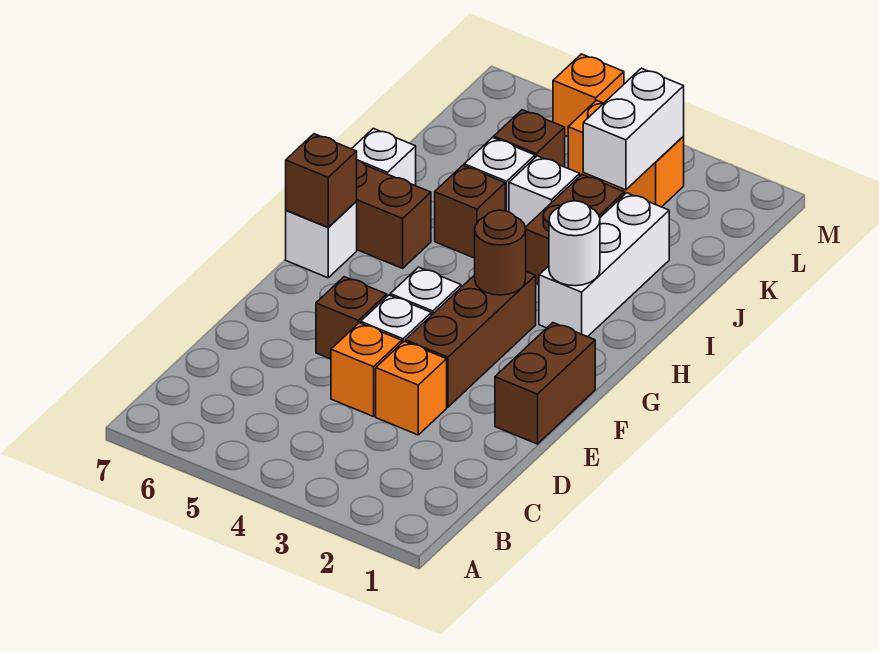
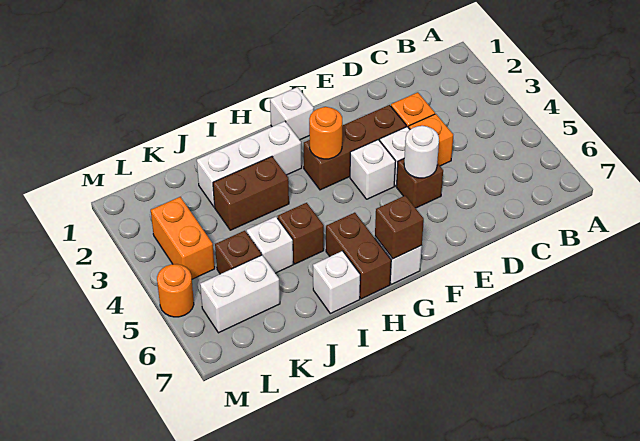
brown 1x2 brick [495,323,595,444] -> none
brown 1x1 round brick [475,210,526,295] -> orange 1x1 round brick [309,107,342,159]
white 1x1 round brick [549,201,600,286] -> white 1x1 round brick moved to [404,126,439,178]
white 1x1 brick [509,156,580,227] -> white 1x1 brick moved to [270,87,314,140]
white 1x2 brick [583,68,684,190] -> white 1x2 brick moved to [200,255,280,333]
orange 1x1 brick [553,54,624,136] -> orange 1x1 round brick [157,264,194,317]

